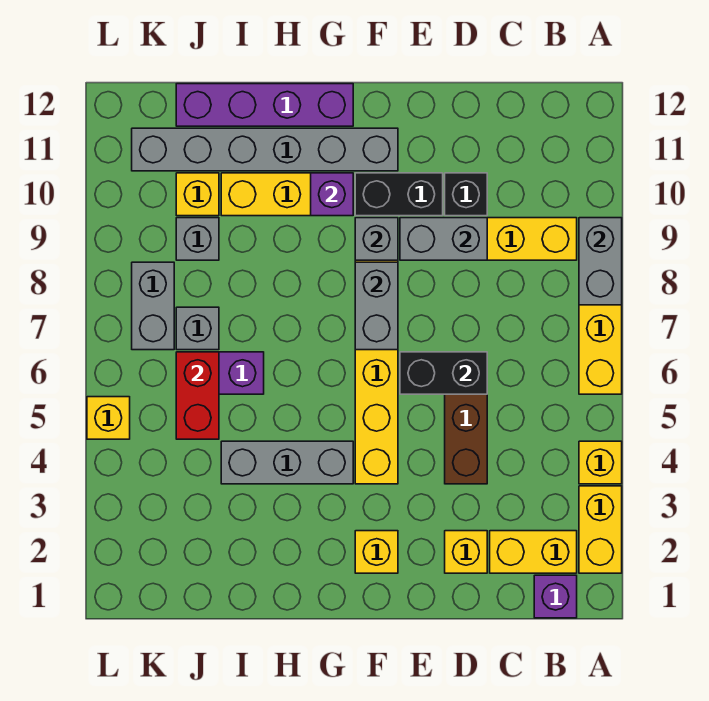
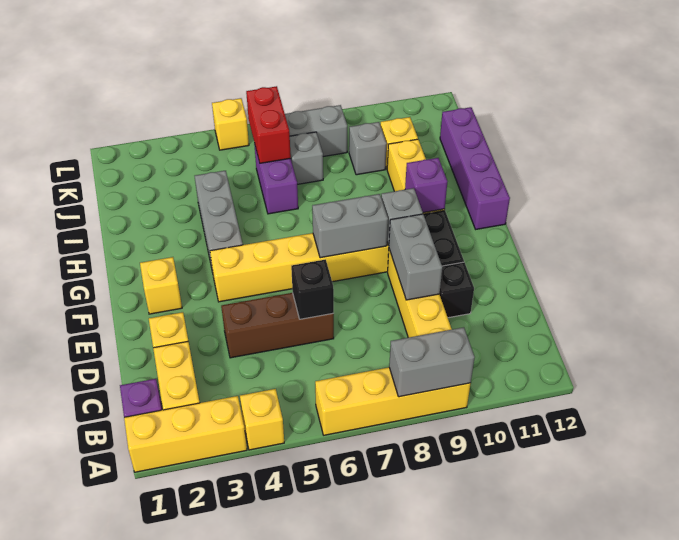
yellow 1x2 brick [579,486,622,573] -> yellow 1x3 brick [124,396,247,472]
black 1x2 brick [400,352,487,394] -> black 1x1 brick [291,259,334,319]
grey 1x6 brick [132,128,398,171] -> none
red 1x2 brick [176,352,219,439] -> red 1x2 brick turned to [246,86,291,163]

